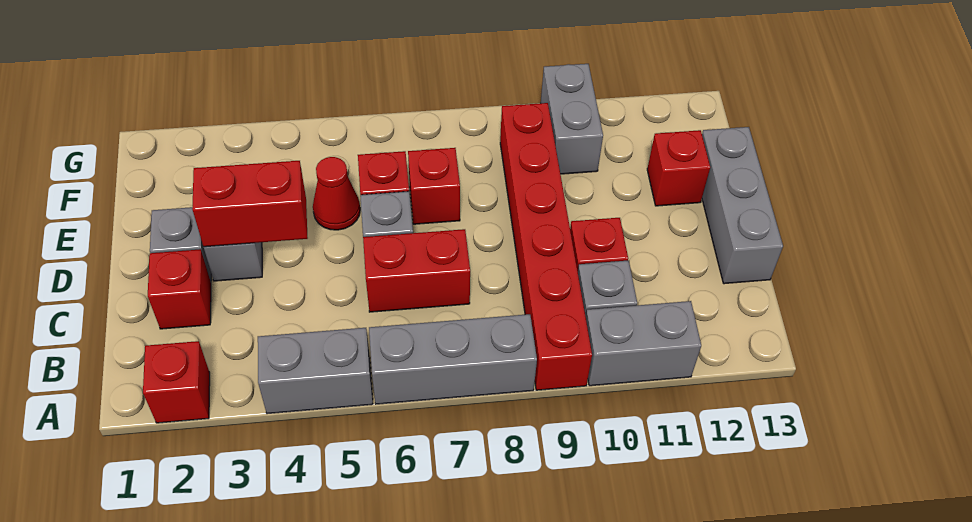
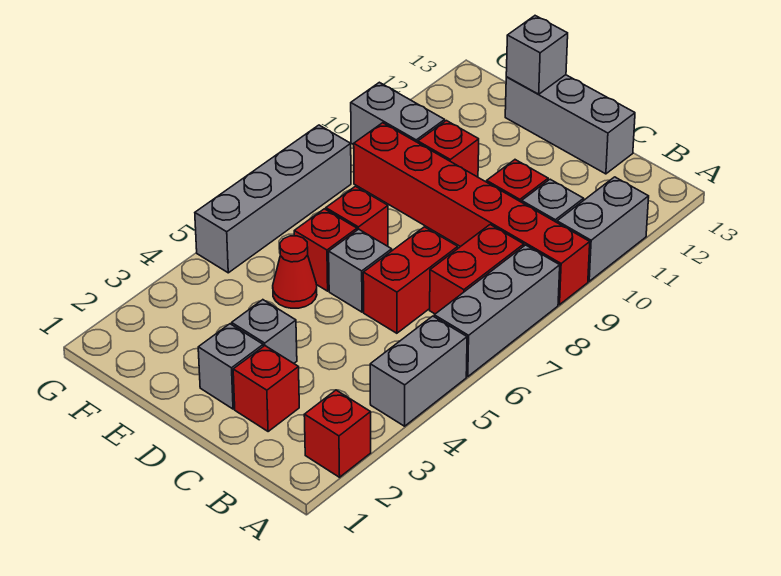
red 1x2 brick [192,161,307,247] -> red 1x2 brick moved to [430,225,524,314]
red 1x1 brick [647,130,710,206] -> red 1x1 brick moved to [418,121,479,177]
none -> grey 1x1 brick [506,16,568,94]
none -> grey 1x4 brick [195,125,351,273]

